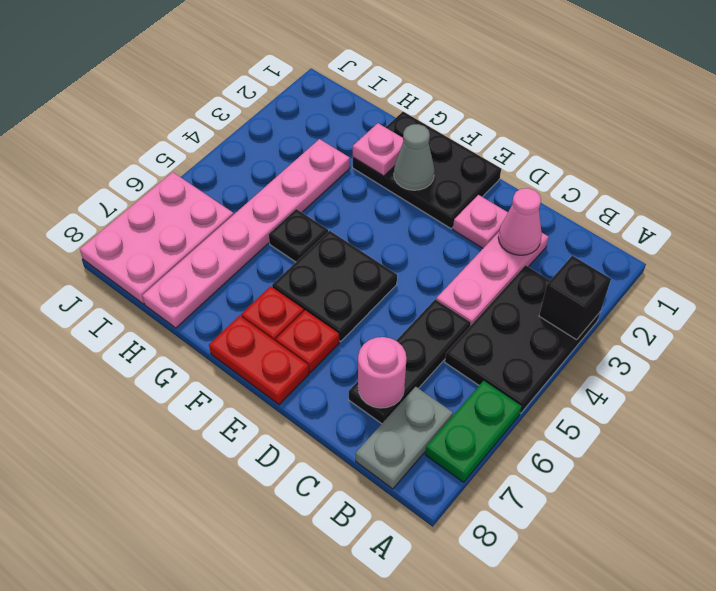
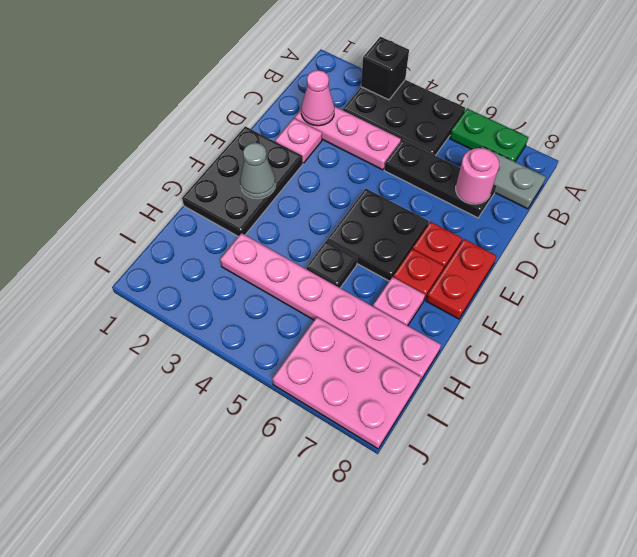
pink 1x1 plate [353,123,403,176] -> pink 1x1 plate moved to [373,277,425,326]

